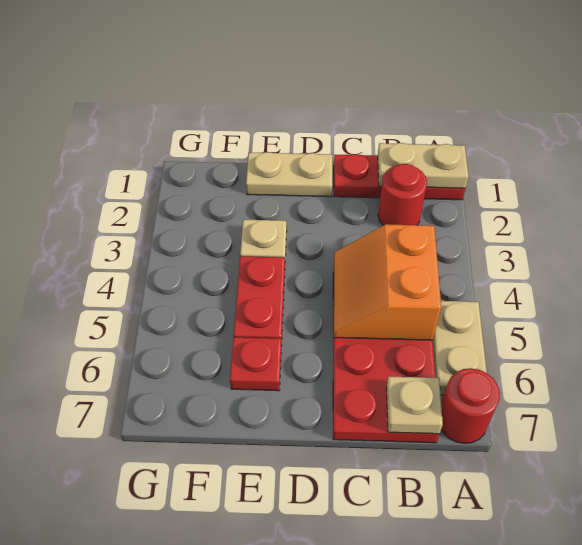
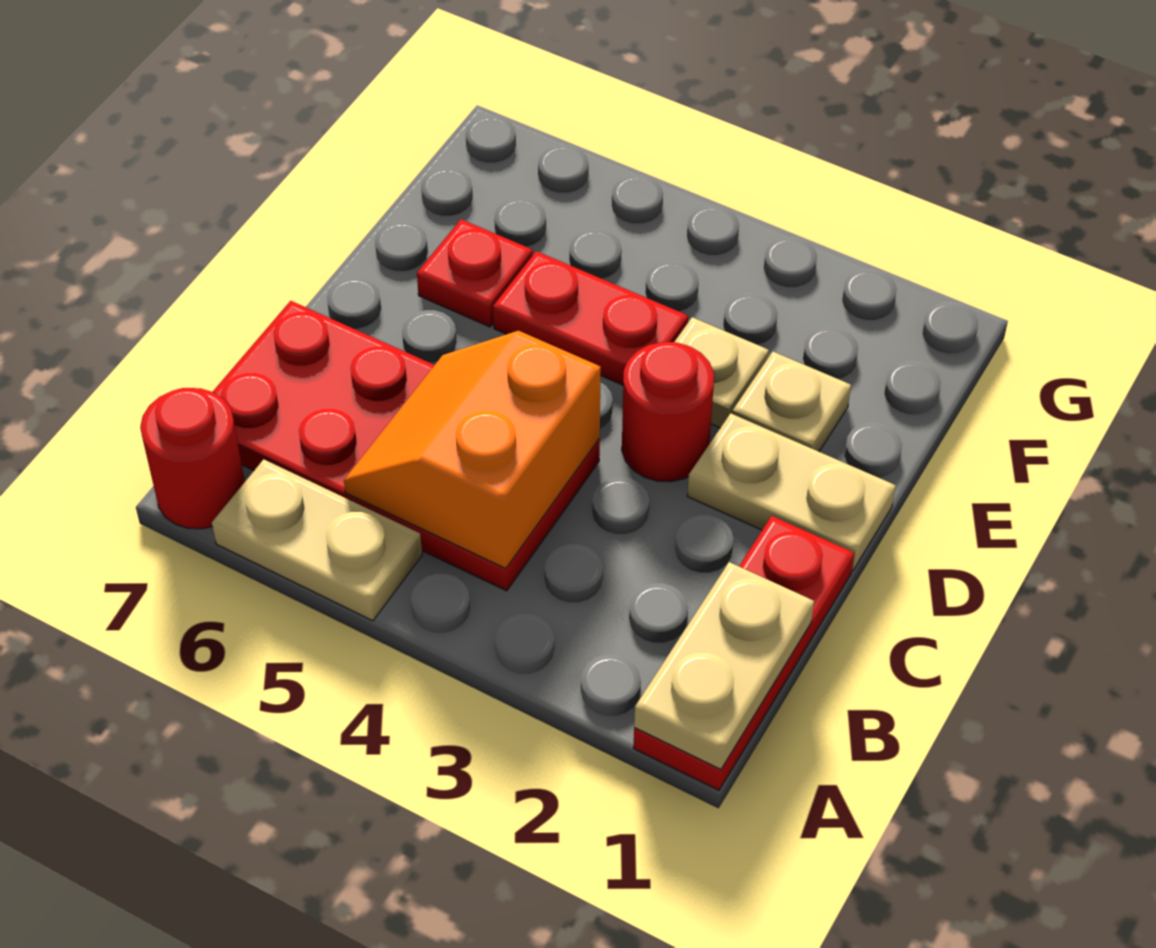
red 1x1 round brick [378,164,427,226] -> red 1x1 round brick moved to [622,342,714,482]
orange 2x2 slope [334,224,441,340] -> orange 2x2 slope turned to [344,331,601,569]
tan 1x1 plate [386,376,443,434] -> tan 1x1 plate moved to [732,352,851,452]
tan 1x2 plate [246,152,332,197] -> tan 1x2 plate turned to [687,413,896,571]

